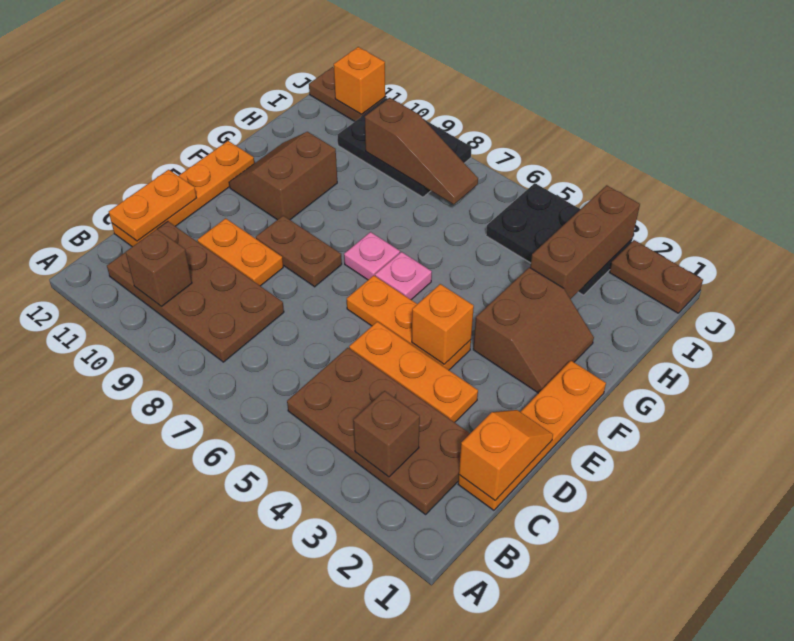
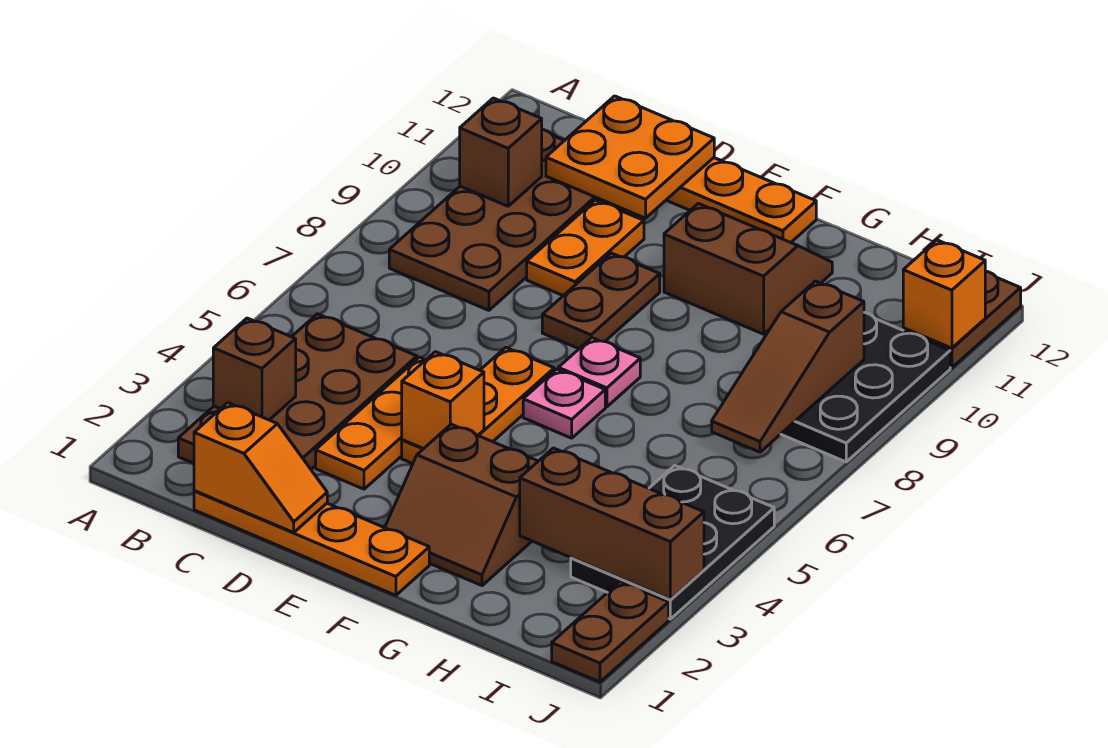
orange 1x2 plate [109,170,196,241] -> orange 2x2 plate [546,96,714,218]

